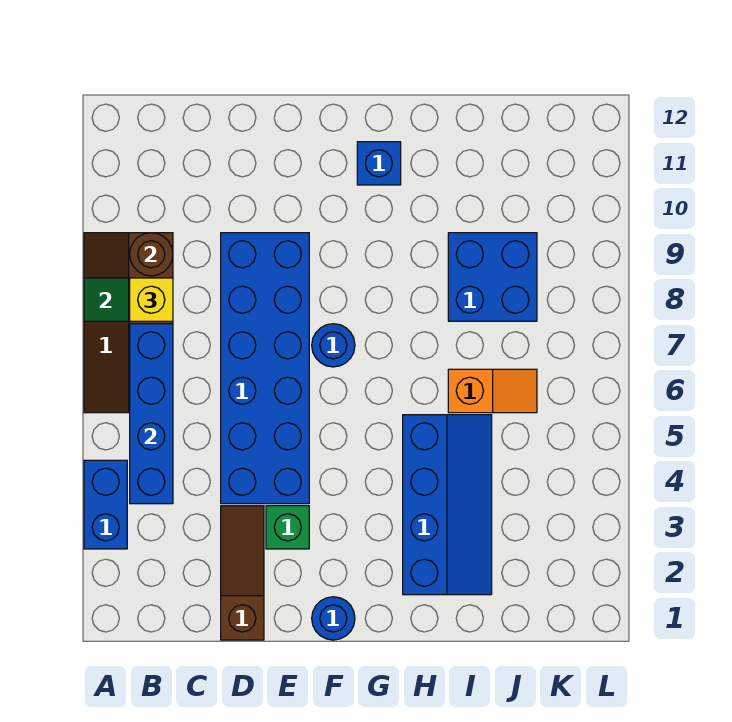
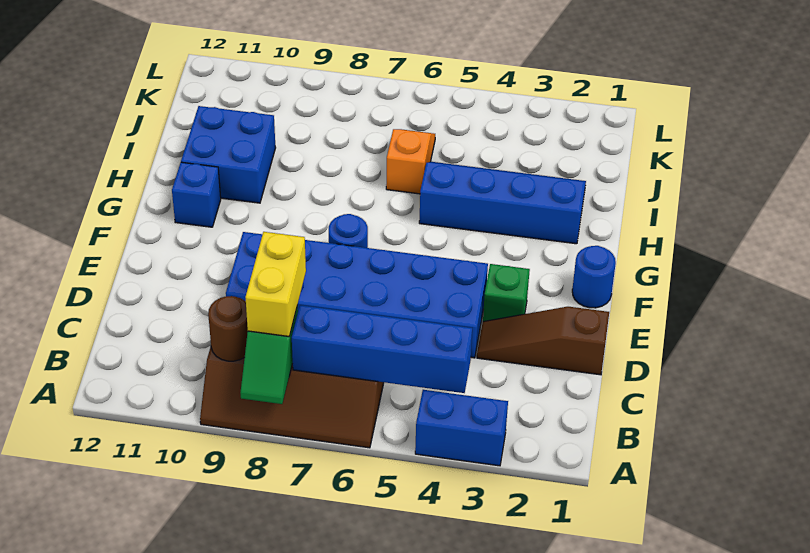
yellow 1x1 brick [130,278,173,321] -> yellow 1x2 brick [245,232,306,336]
blue 2x2 brick [448,233,537,321] -> blue 2x2 brick moved to [181,106,276,203]

